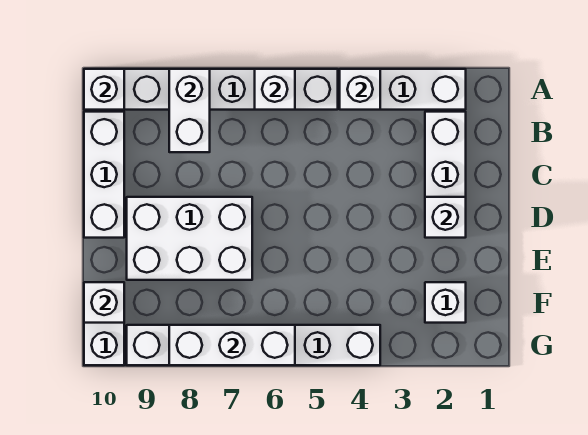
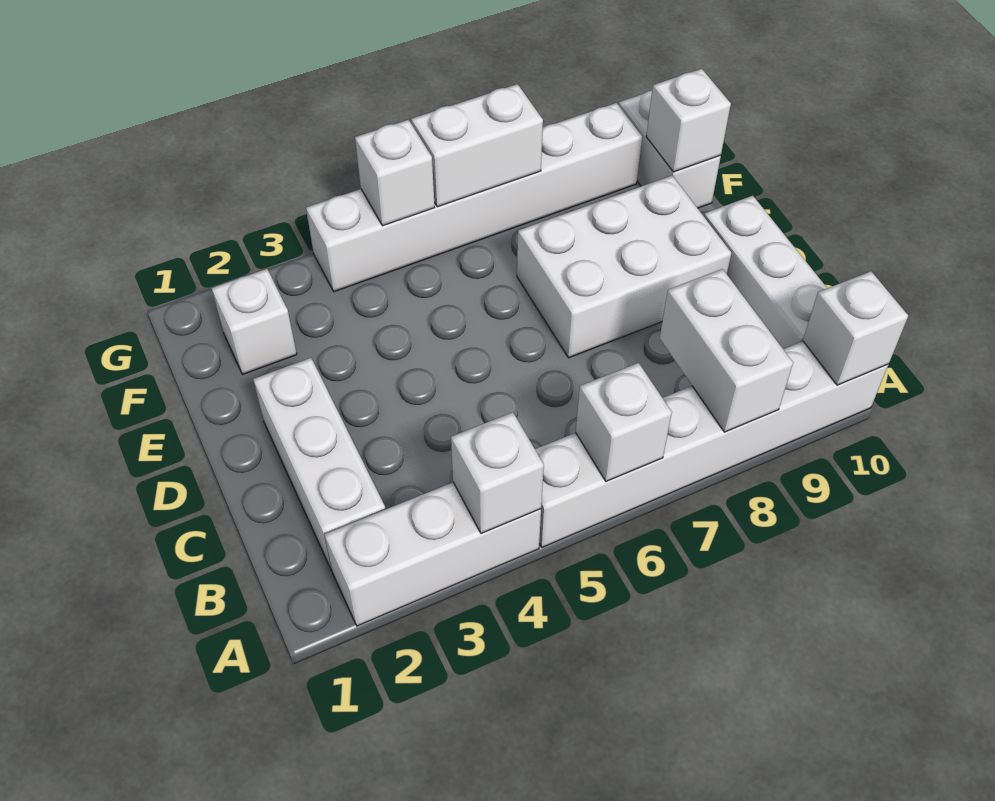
white 1x1 brick [425,197,466,238] -> white 1x1 brick moved to [355,120,435,226]
white 1x3 brick [169,325,295,365] -> white 1x2 brick [411,84,543,207]

